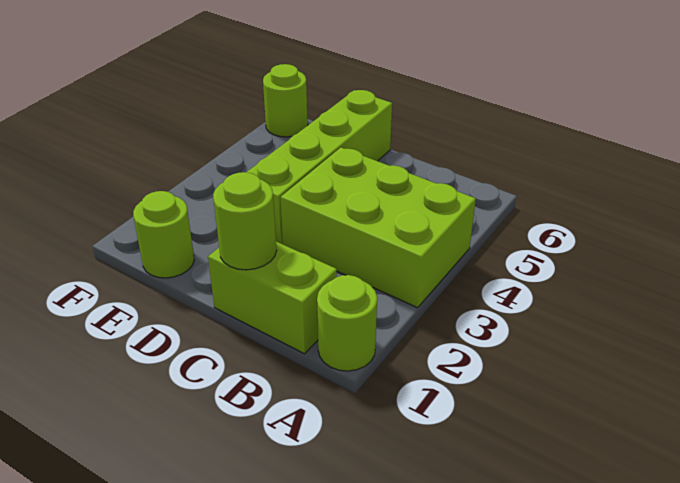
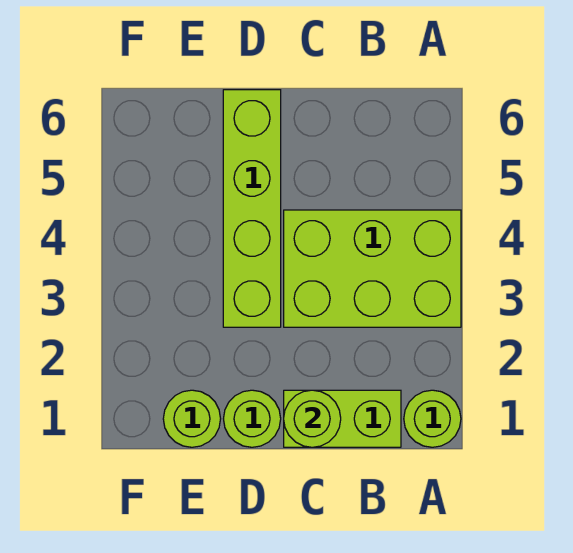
lime 1x1 round brick [263,64,308,137] -> lime 1x1 round brick moved to [224,390,281,447]

